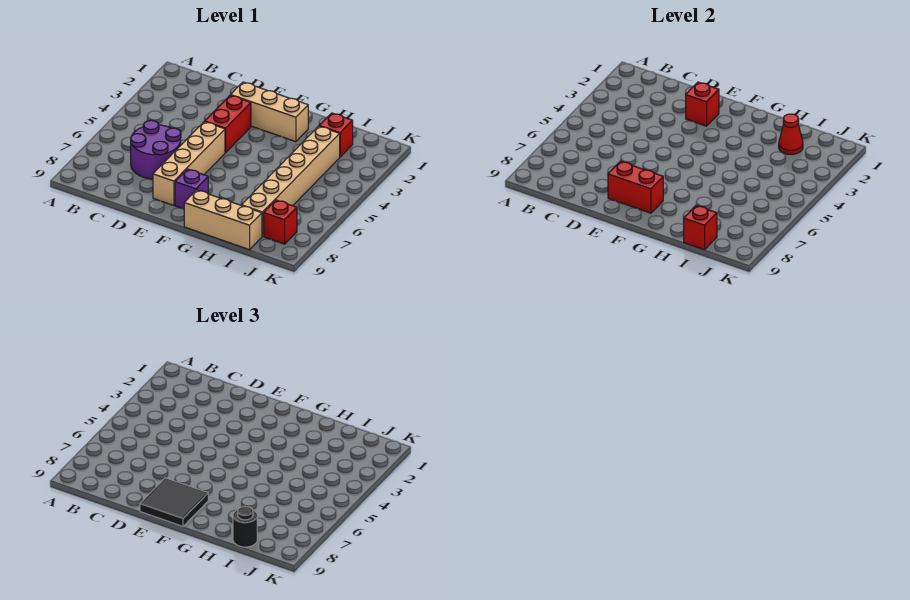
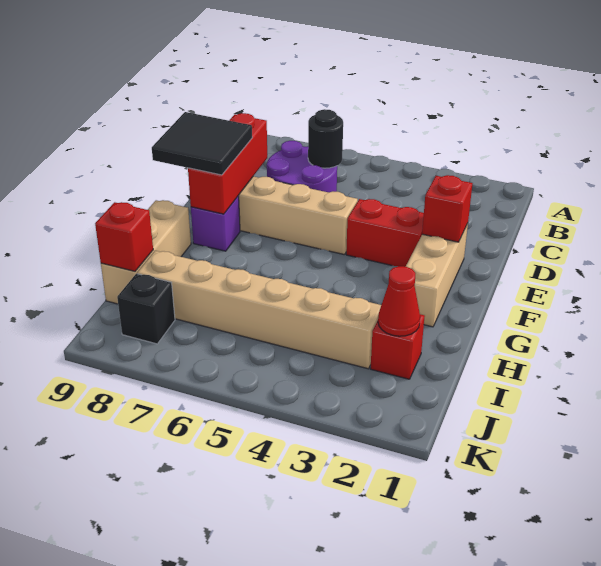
red 1x2 brick [608,161,663,213] -> red 1x3 brick [188,113,267,214]
black 1x1 round brick [233,506,257,547] -> black 1x1 round brick moved to [308,109,343,168]
red 1x1 brick [264,200,297,244] -> black 1x1 brick [117,274,175,344]

